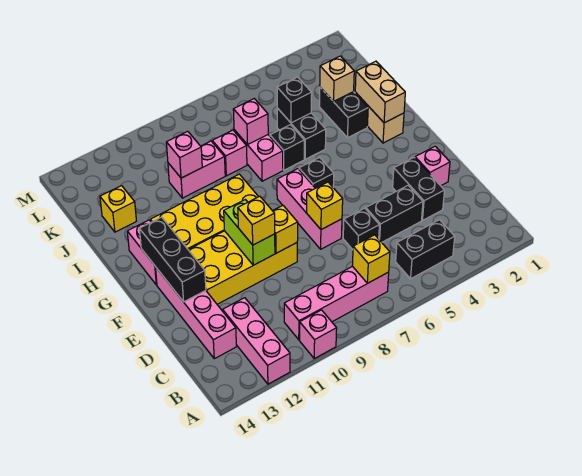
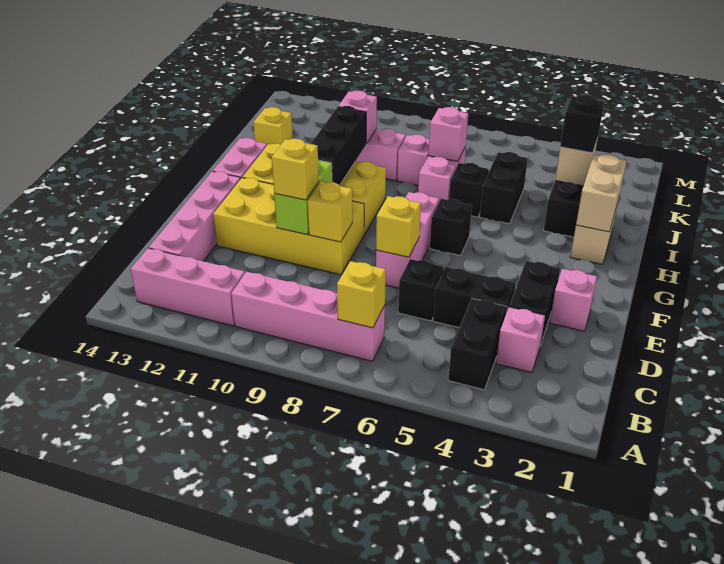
pink 1x1 brick [300,310,337,359] -> pink 1x1 brick moved to [496,307,545,373]
pink 1x3 brick [223,298,290,384] -> pink 1x3 brick turned to [131,248,245,326]
black 1x2 brick [396,220,455,279] -> black 1x2 brick turned to [448,298,507,390]
black 1x3 brick [139,217,206,302] -> black 1x3 brick moved to [311,106,367,186]
black 1x1 brick [277,77,312,123] -> black 1x1 brick moved to [560,95,604,153]

